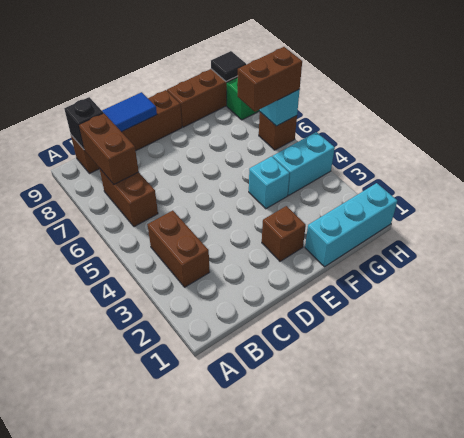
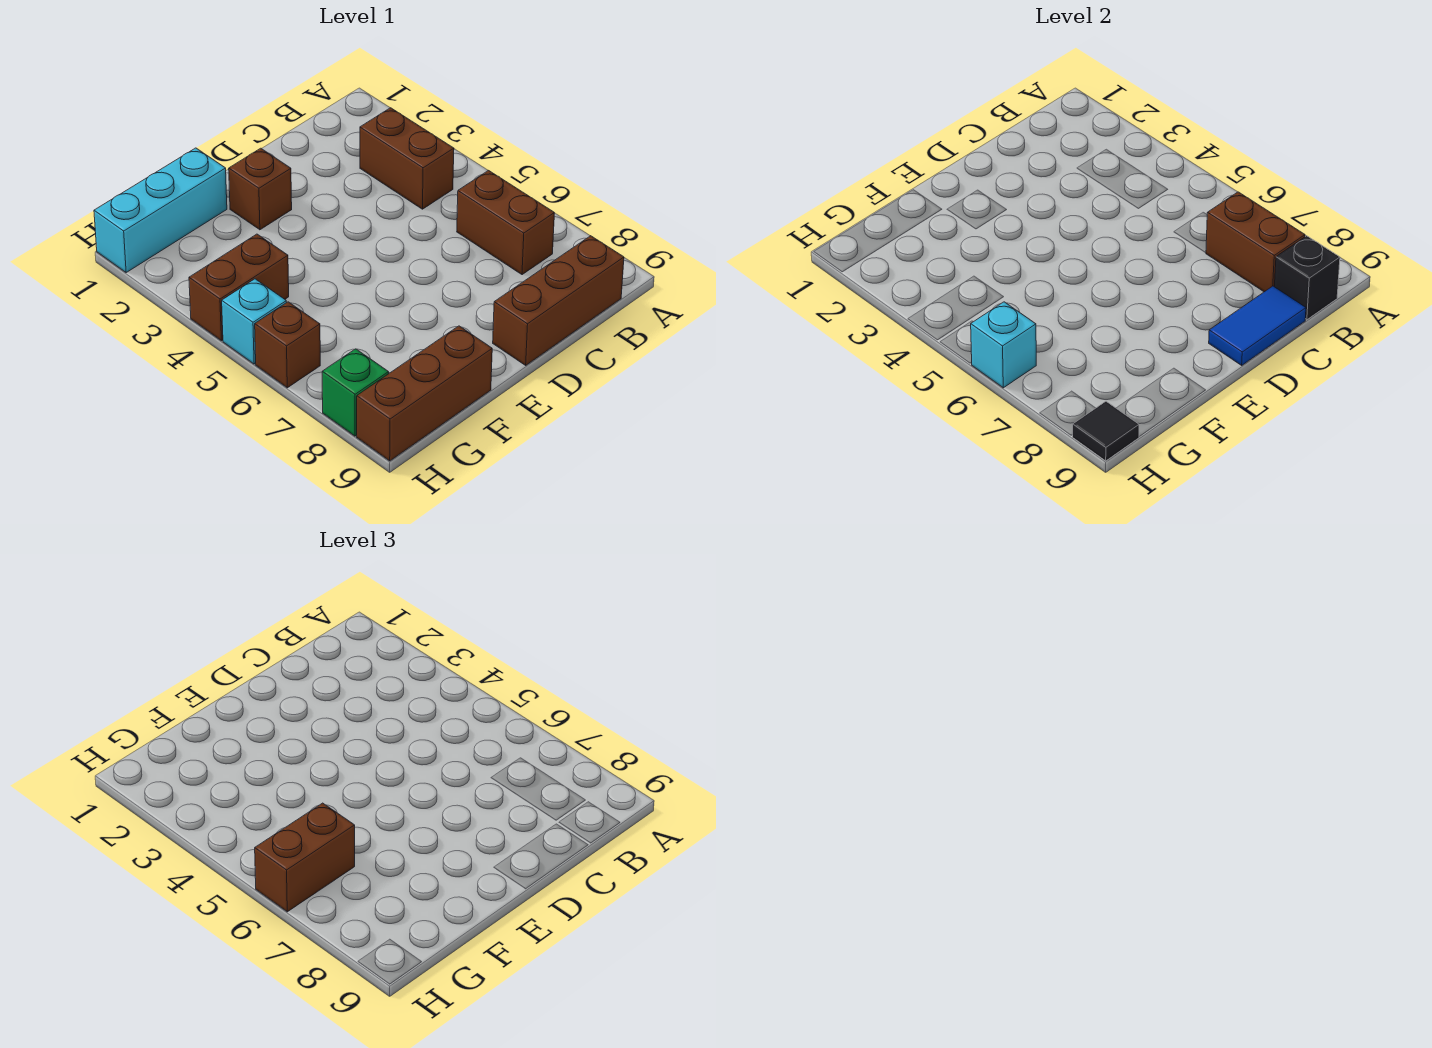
brown 1x4 brick [71,90,182,174] -> brown 1x3 brick [493,236,624,365]
cyan 1x1 brick [249,156,290,209] -> cyan 1x1 brick moved to [222,279,287,364]
cyan 1x2 brick [273,132,335,195] -> brown 1x2 brick [189,234,289,341]

